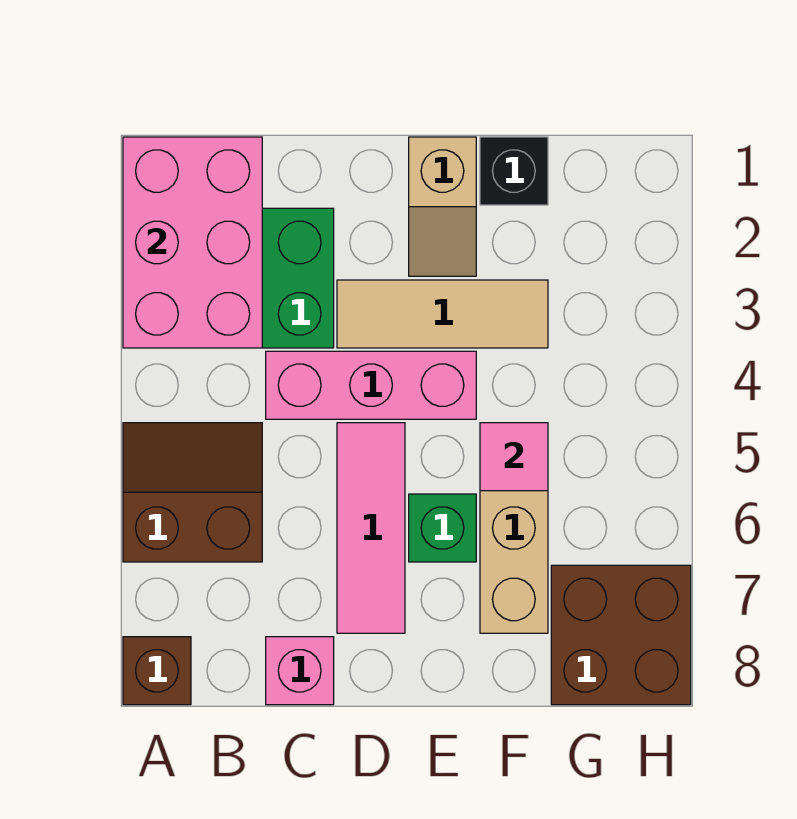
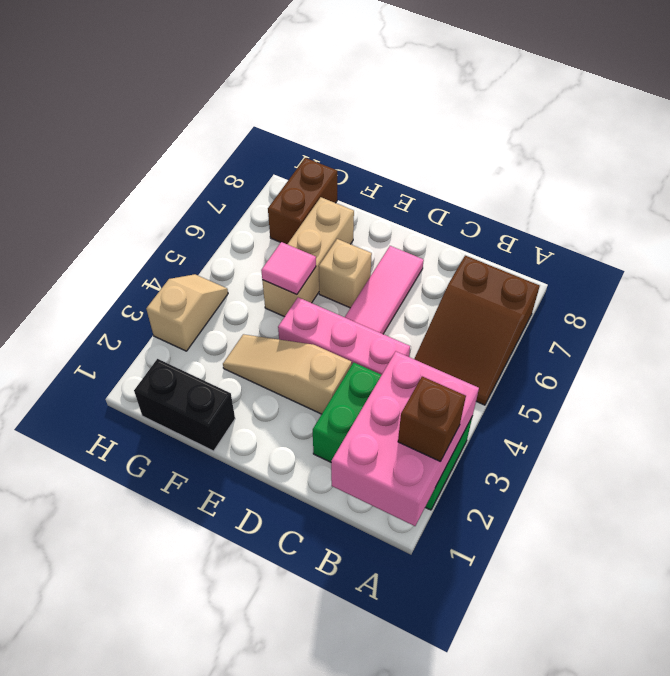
brown 2x2 slope [123,423,262,562] -> brown 2x3 slope [414,256,540,405]
brown 1x1 brick [123,637,191,705] -> brown 1x1 brick moved to [398,377,466,462]
pink 1x1 brick [266,637,334,705] -> none
tan 1x3 tile [337,280,548,348] -> tan 1x3 slope [223,334,352,414]
tan 1x2 slope [409,137,476,276] -> tan 1x2 slope moved to [146,274,228,351]
green 1x1 brick [409,494,476,562] -> tan 1x1 brick [319,239,372,308]
black 1x1 brick [480,137,548,205] -> black 1x2 brick [134,359,235,451]
brown 2x2 brick [551,565,691,705] -> brown 1x2 brick [268,158,337,244]

